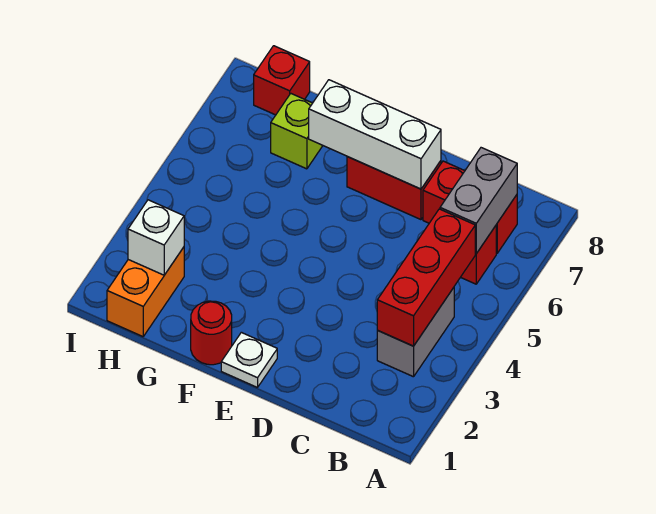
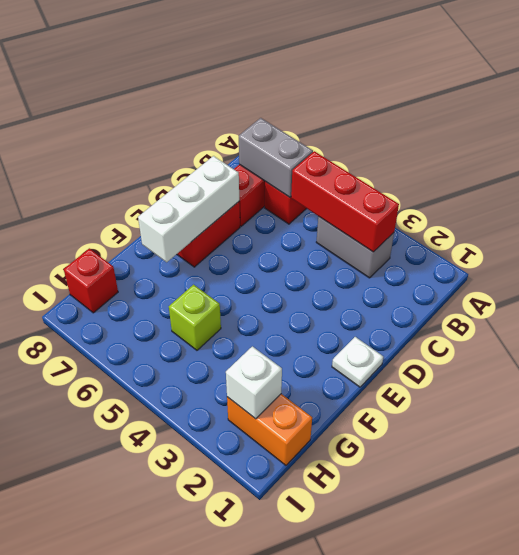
red 1x1 round brick [191,301,232,365] -> none
lime 1x1 brick [271,94,323,169] -> lime 1x1 brick moved to [169,285,221,350]

